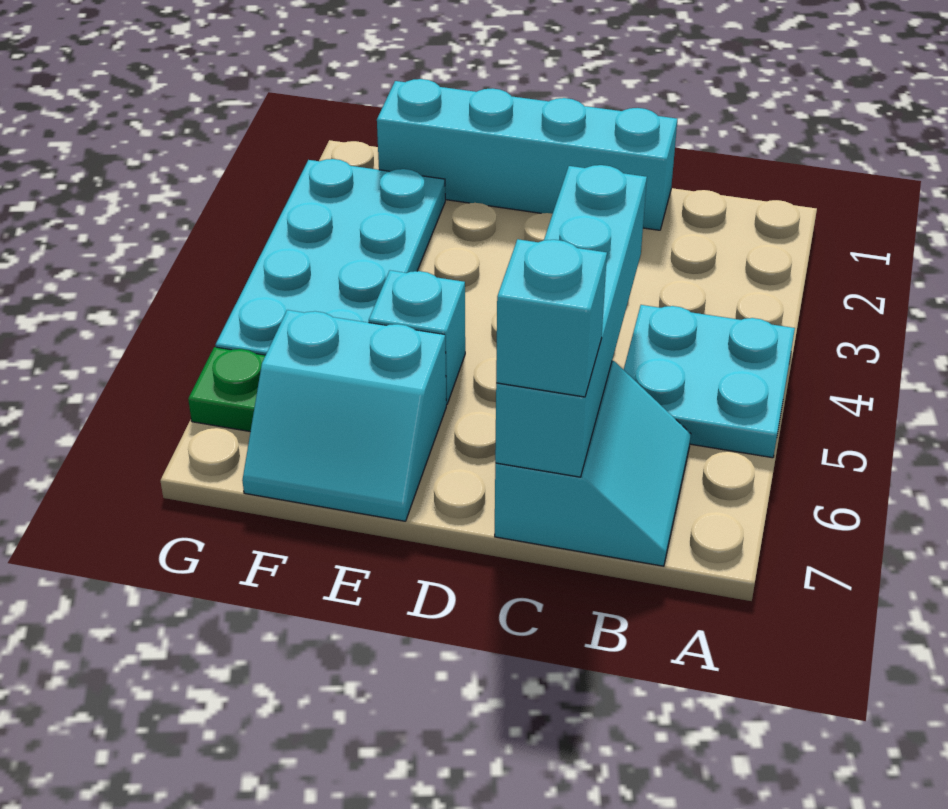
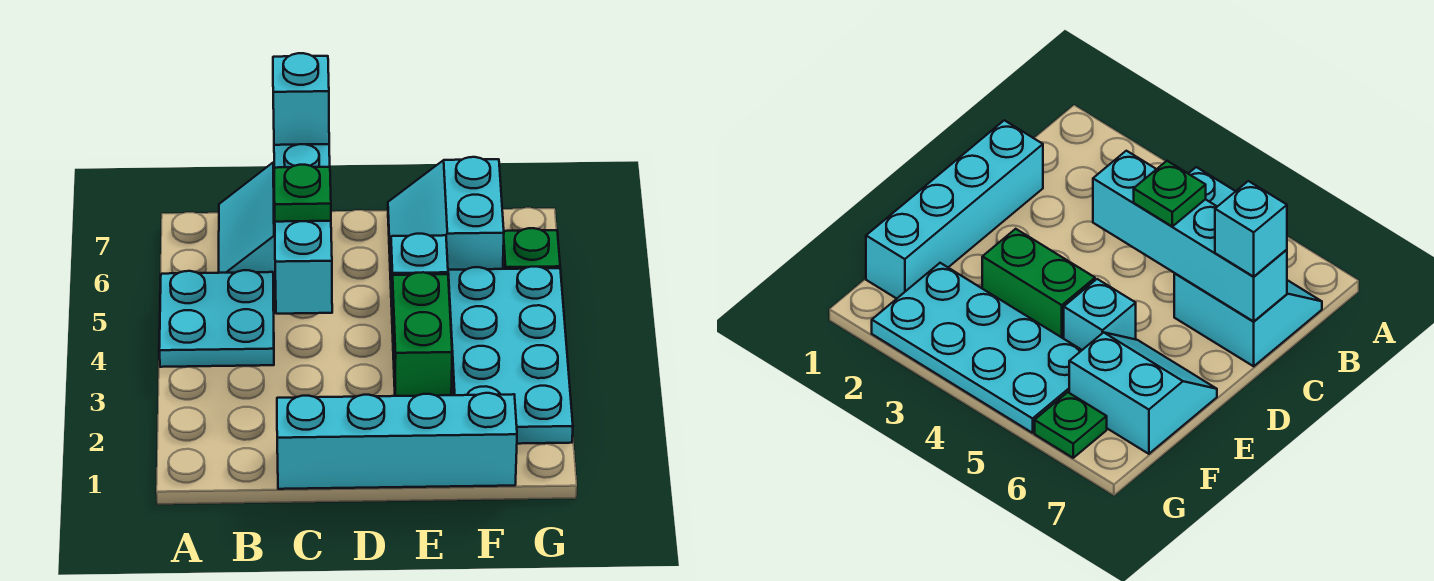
none -> green 1x1 plate [274,165,331,222]
none -> green 1x2 brick [392,272,452,396]
cyan 2x2 slope [242,310,446,521] -> cyan 2x2 slope turned to [388,157,504,280]

